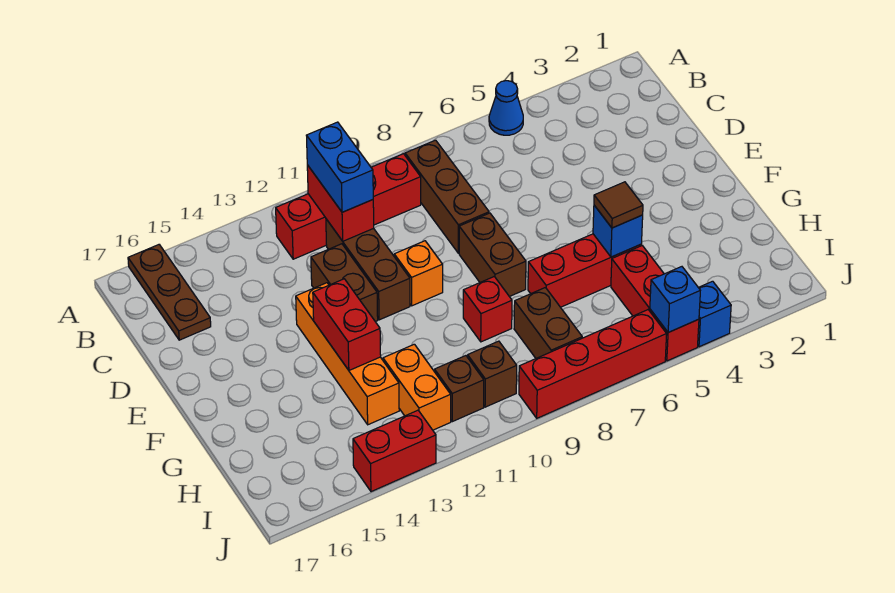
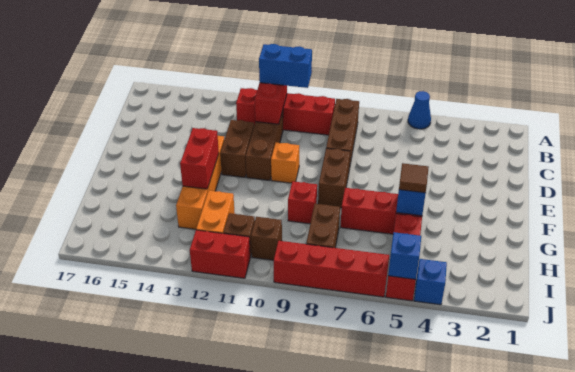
brown 1x3 plate [128,245,211,340] -> none
blue 1x2 brick [306,122,373,212] -> blue 1x2 brick turned to [259,44,312,88]
red 1x2 brick [353,410,436,492] -> red 1x2 brick moved to [190,230,250,278]

